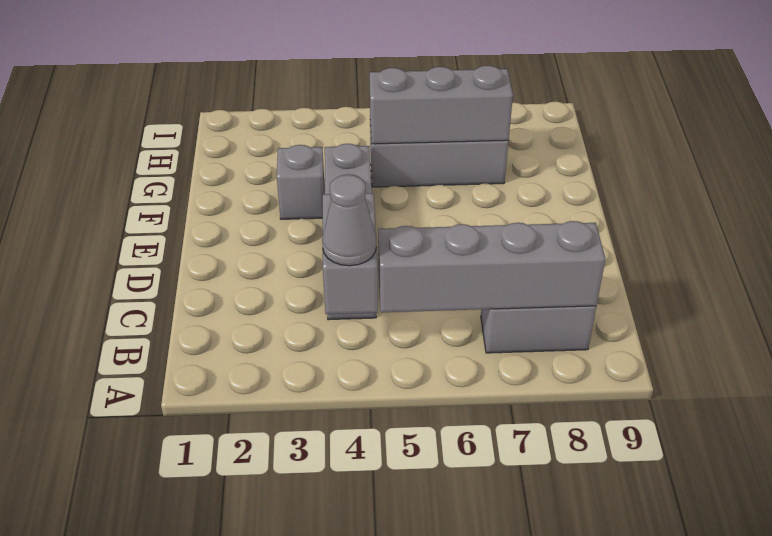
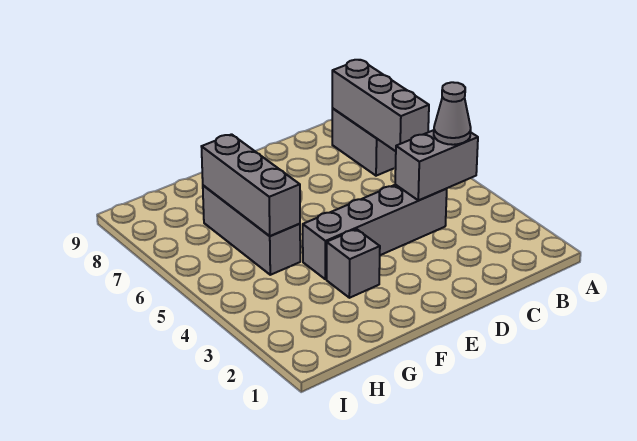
grey 1x4 brick [378,221,605,312] -> grey 1x3 brick [332,60,429,151]

